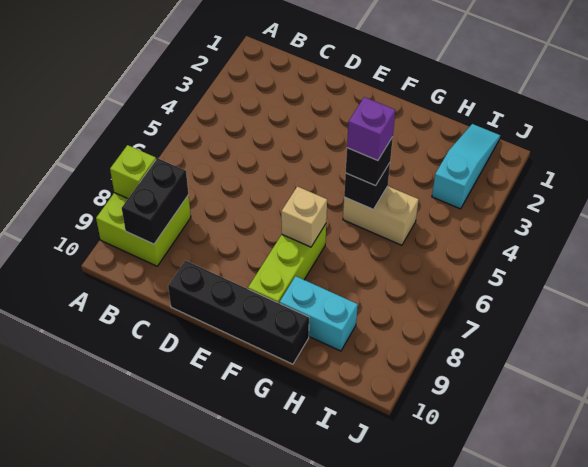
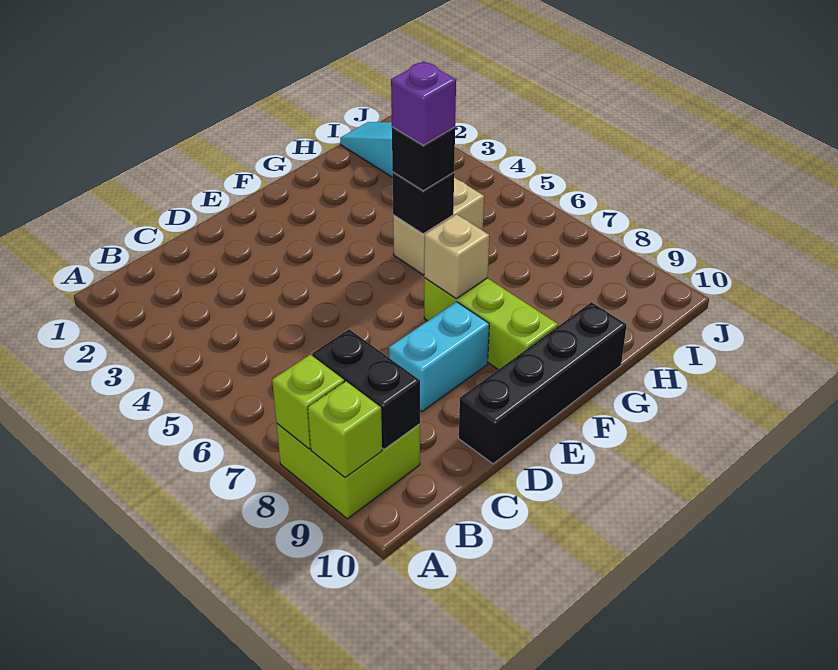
none -> lime 1x1 brick [308,381,382,478]
cyan 1x2 brick [280,276,358,351] -> cyan 1x2 brick moved to [389,302,489,411]

